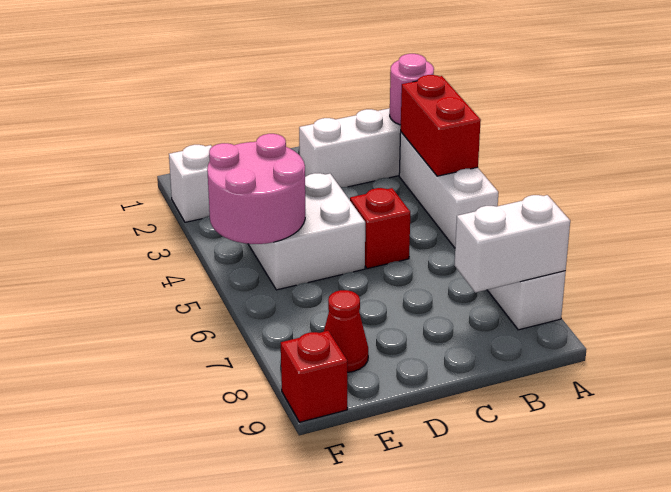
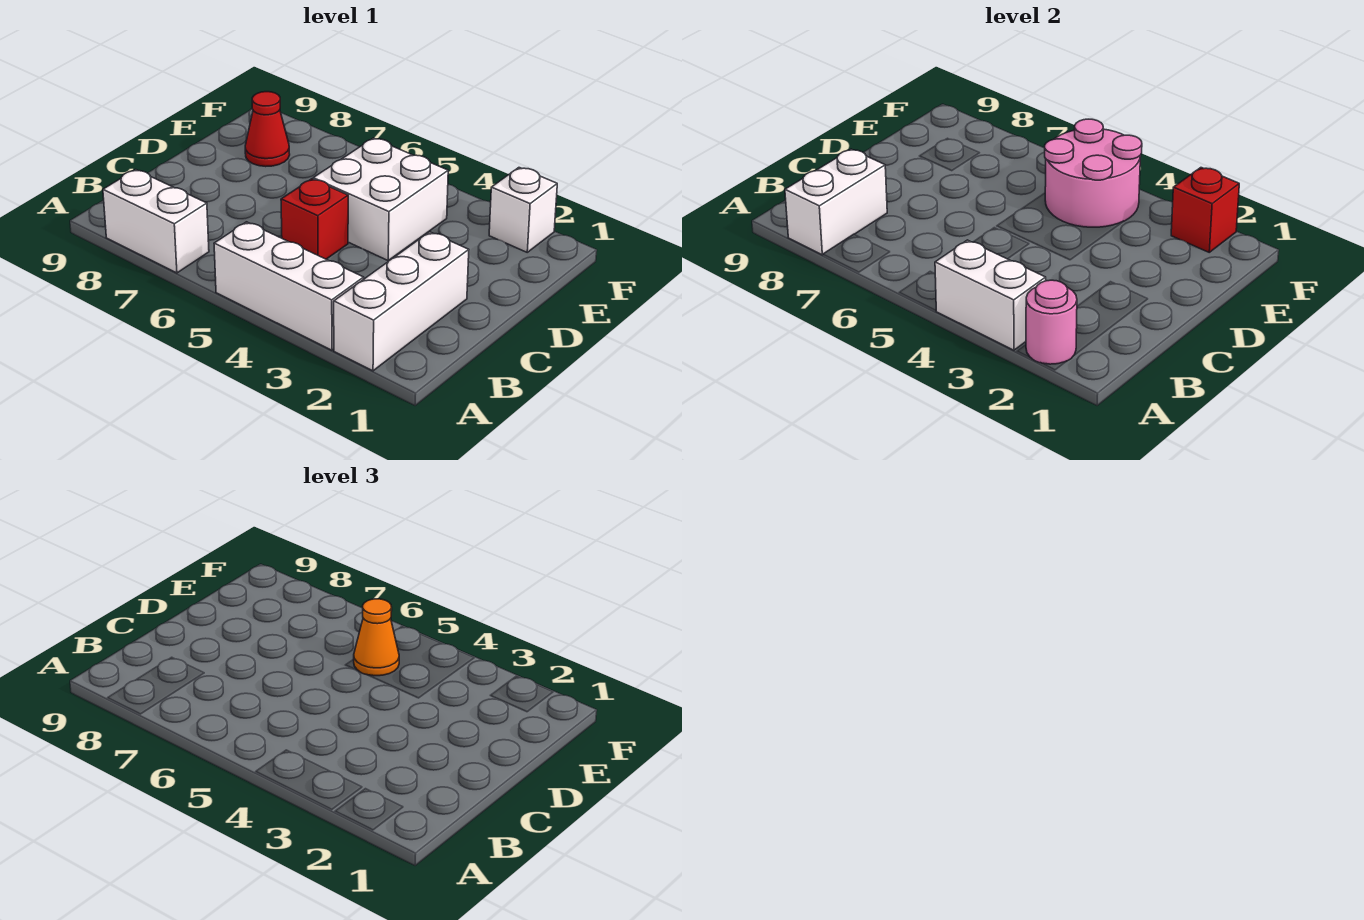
red 1x2 brick [401,75,481,176] -> white 1x2 brick [935,240,1046,350]
none -> orange 1x1 cone [354,599,399,676]
red 1x1 brick [281,331,347,422] -> red 1x1 brick moved to [1171,168,1239,252]

